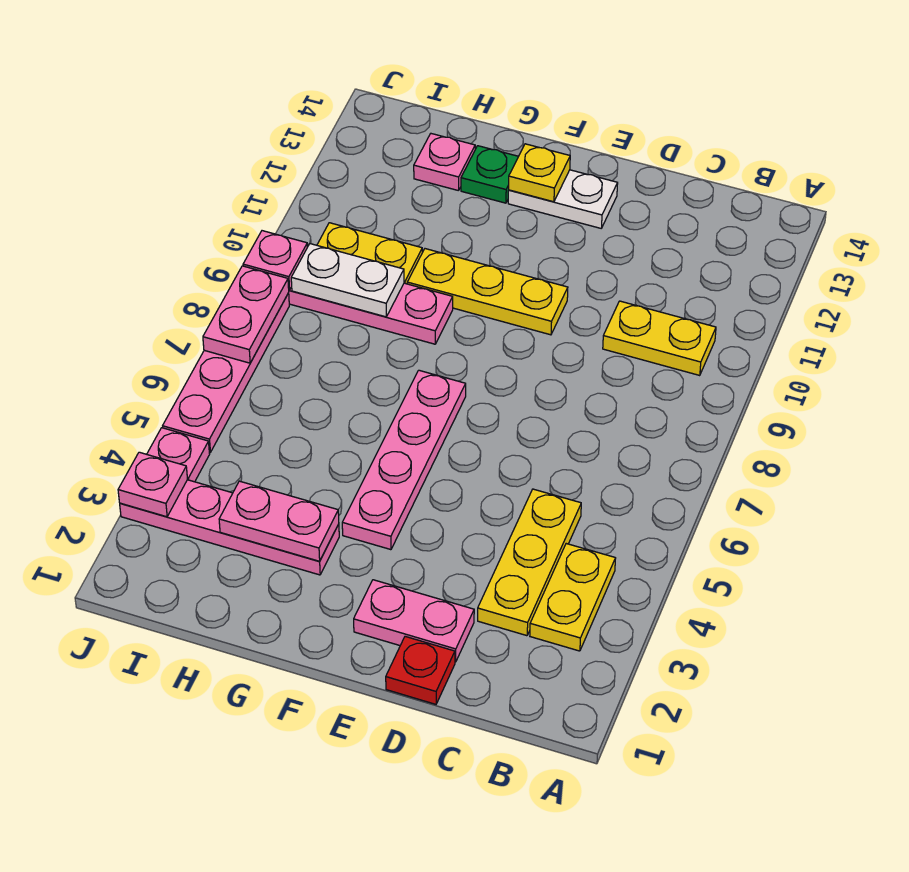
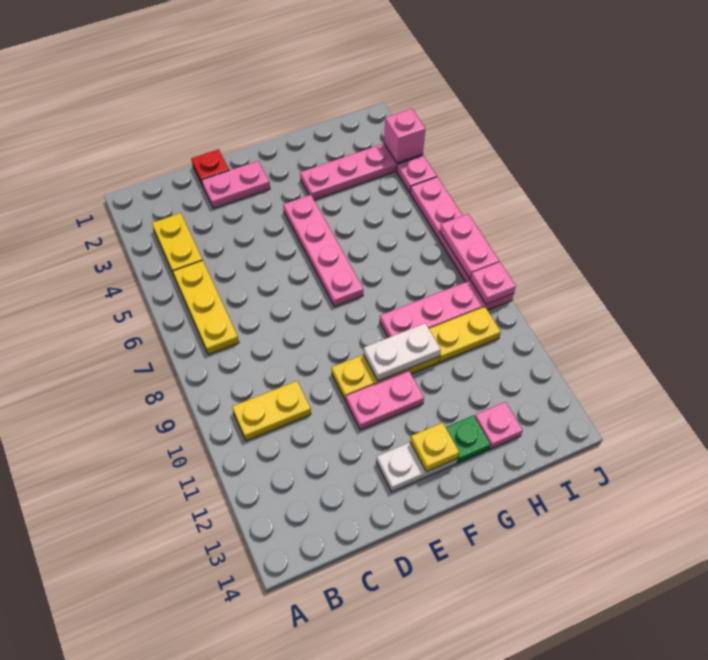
yellow 1x3 plate [478,489,581,636] -> yellow 1x3 plate moved to [173,260,239,355]
pink 1x2 plate [219,481,339,561] -> pink 1x2 plate moved to [346,371,424,430]
white 1x2 plate [291,244,404,317] -> white 1x2 plate moved to [364,323,441,381]
pink 1x1 plate [118,452,187,517] -> pink 1x1 brick [384,109,425,163]

